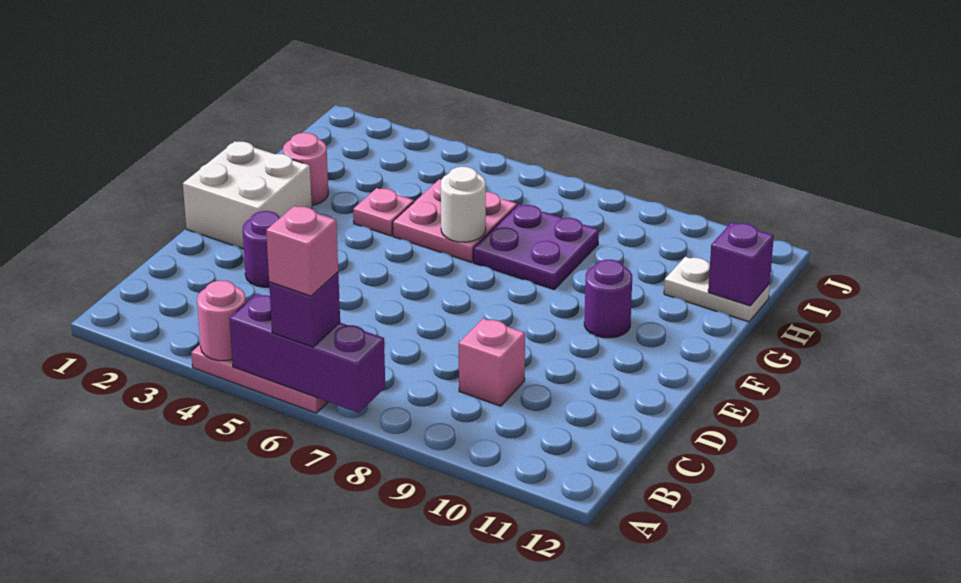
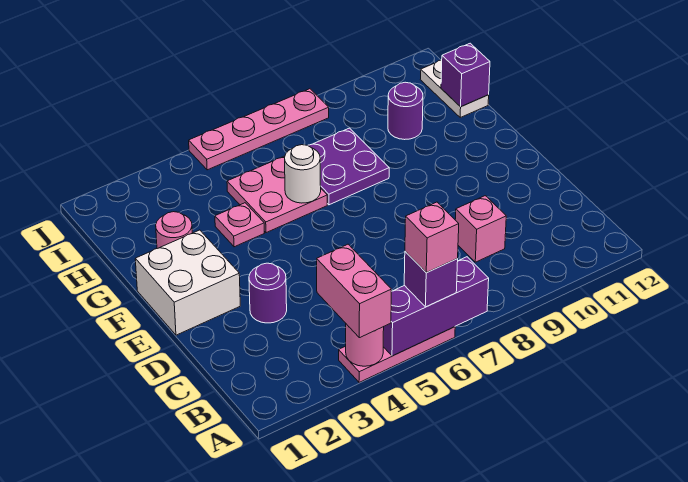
none -> pink 1x2 brick [317,244,391,338]
purple 1x1 round brick [584,260,632,338] -> purple 1x1 round brick moved to [388,82,423,140]
white 1x2 plate [664,257,770,322] -> white 1x2 plate turned to [420,60,489,117]
none -> pink 1x4 plate [189,89,329,170]

